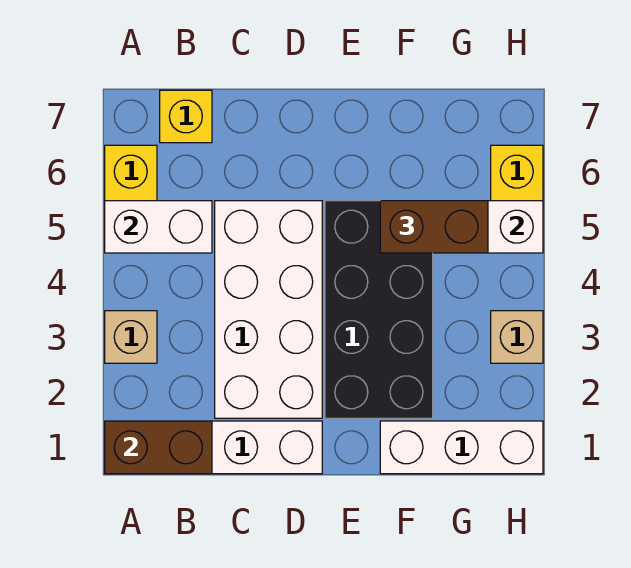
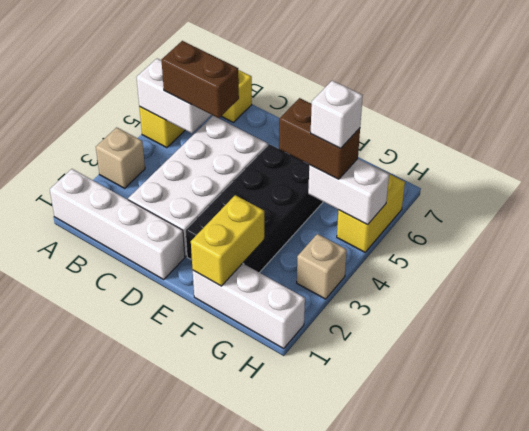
brown 1x2 brick [105,421,212,474] -> brown 1x2 brick moved to [161,41,239,118]
none -> yellow 1x2 brick [191,195,264,286]
none -> white 1x1 brick [311,81,363,148]

